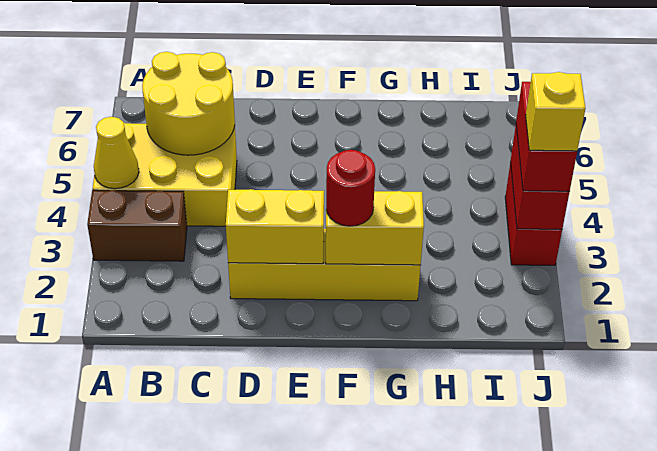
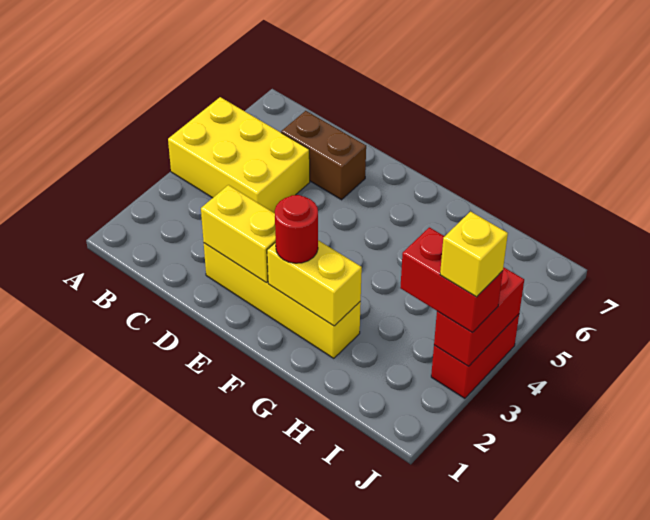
brown 1x2 brick [87,190,187,261] -> brown 1x2 brick moved to [281,111,366,200]
yellow 1x1 cone [94,117,139,189] -> none
yellow 2x2 round brick [142,52,235,155] -> none
red 1x2 brick [516,82,577,191] -> red 1x2 brick turned to [400,227,503,333]

